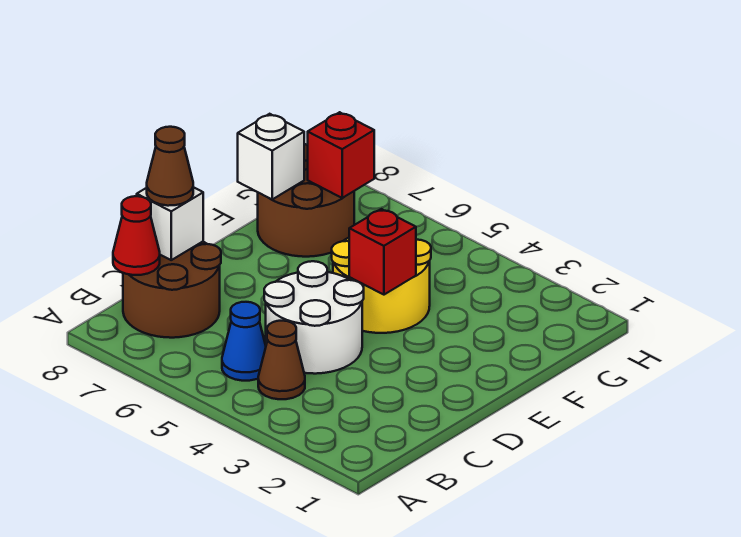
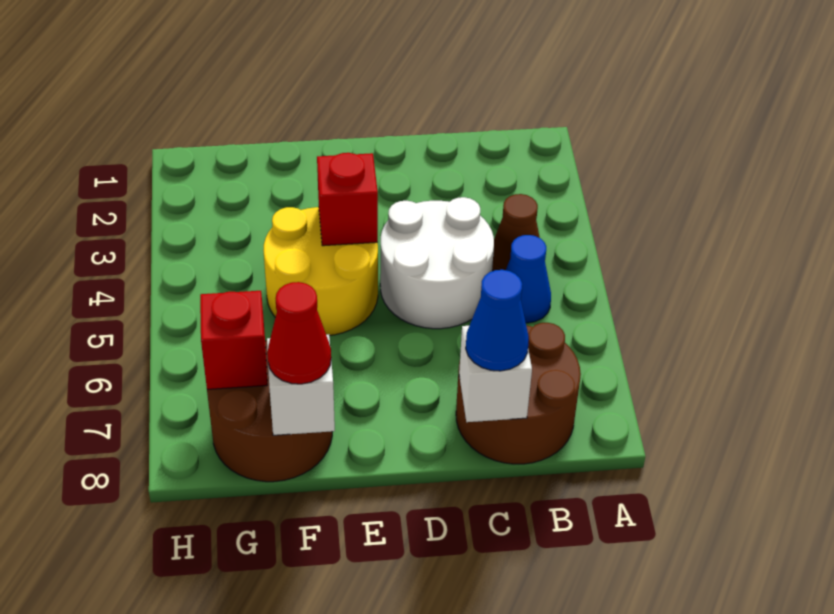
red 1x1 cone [113,196,160,275] -> red 1x1 cone moved to [267,282,331,384]
brown 1x1 cone [147,127,193,206] -> blue 1x1 cone [466,270,529,371]

